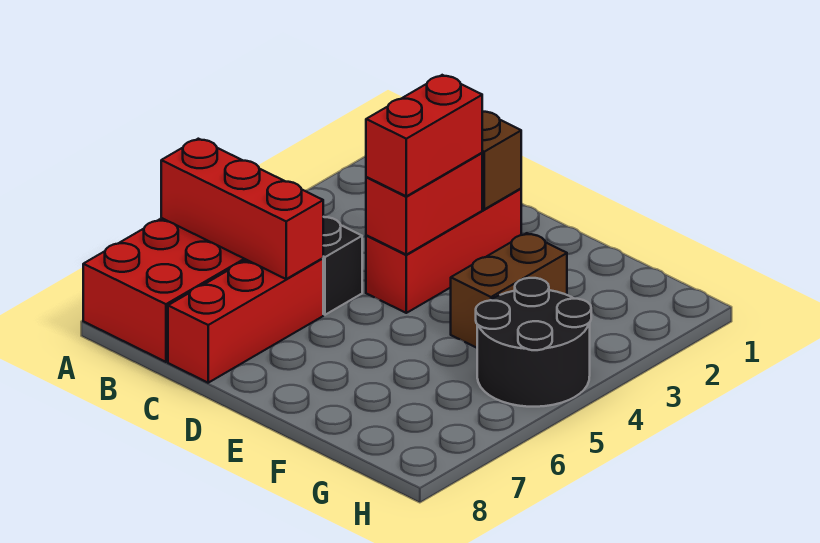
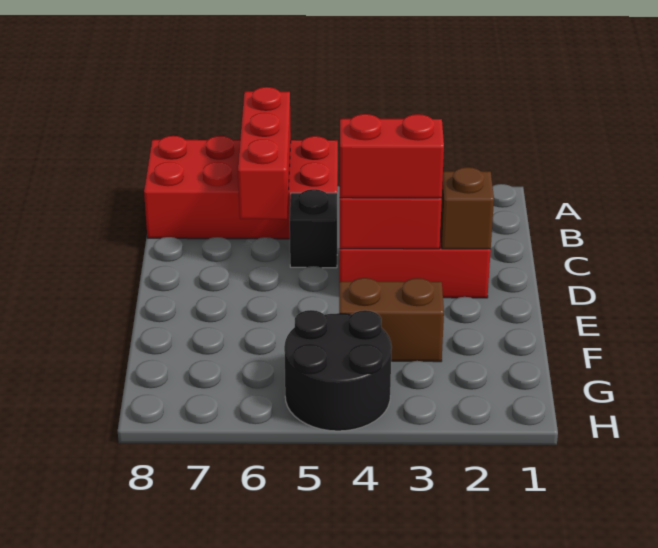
red 1x3 brick [168,258,323,383] -> none

